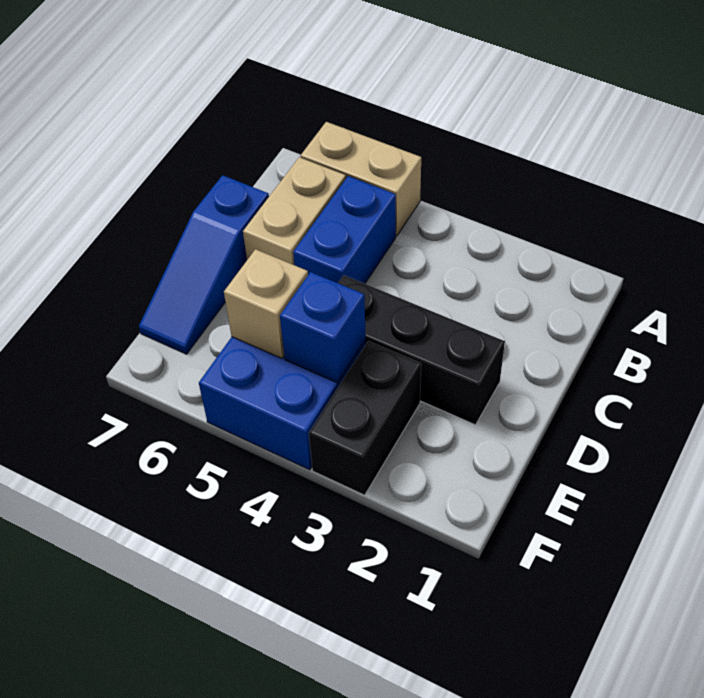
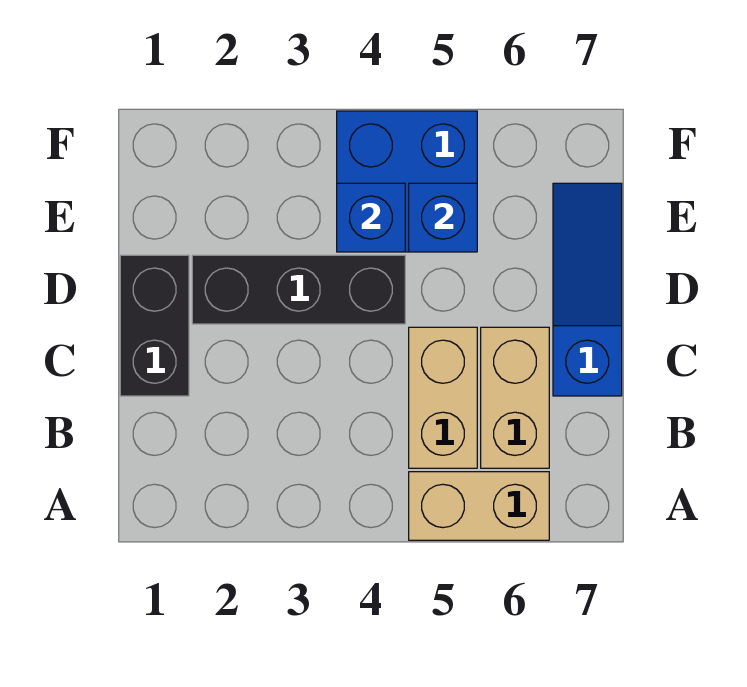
blue 1x2 brick [293,176,396,284] -> tan 1x2 brick [409,327,477,468]
black 1x2 brick [309,341,421,495] -> black 1x2 brick moved to [120,255,189,396]
tan 1x1 brick [224,249,308,358] -> blue 1x1 brick [409,183,477,252]

